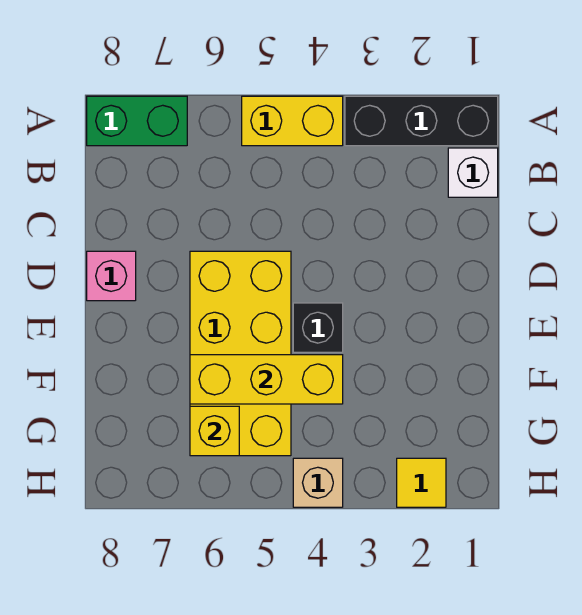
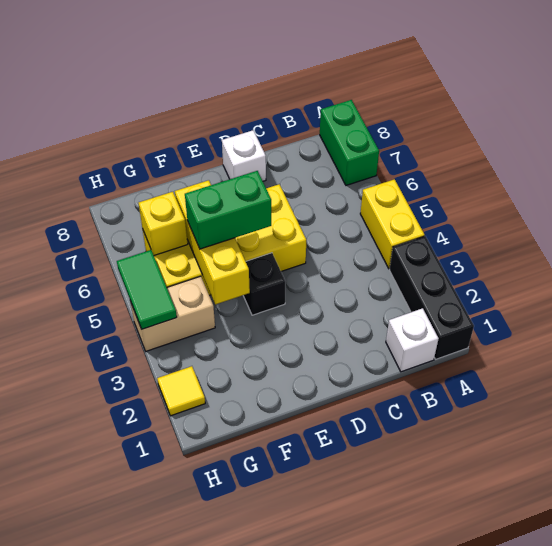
pink 1x1 brick [87,251,136,301] -> white 1x1 brick [222,130,266,181]
none -> green 1x2 brick [185,171,271,249]
tan 1x1 brick [293,458,343,507] -> tan 1x2 brick [130,276,215,351]
none -> green 1x2 tile [117,250,177,329]

